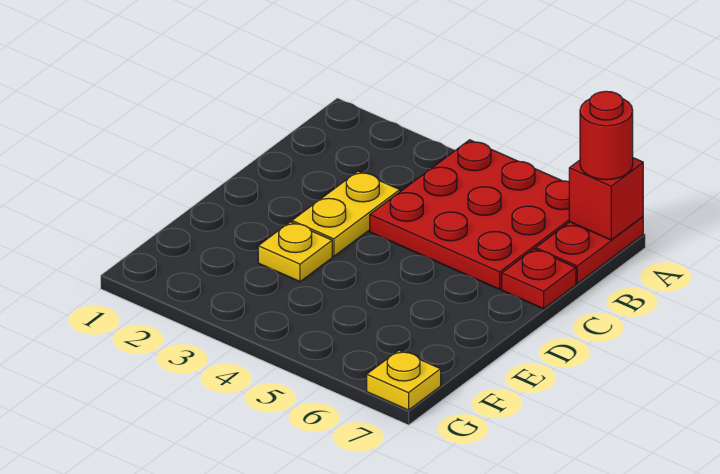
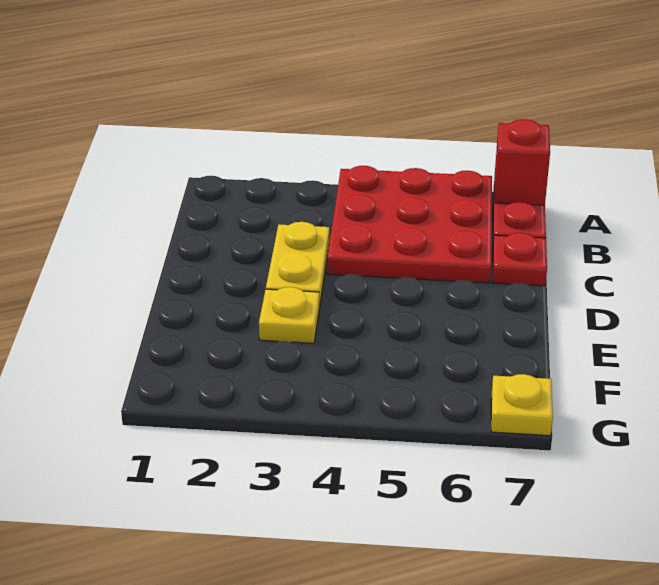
red 1x1 round brick [580,91,633,180] -> none

